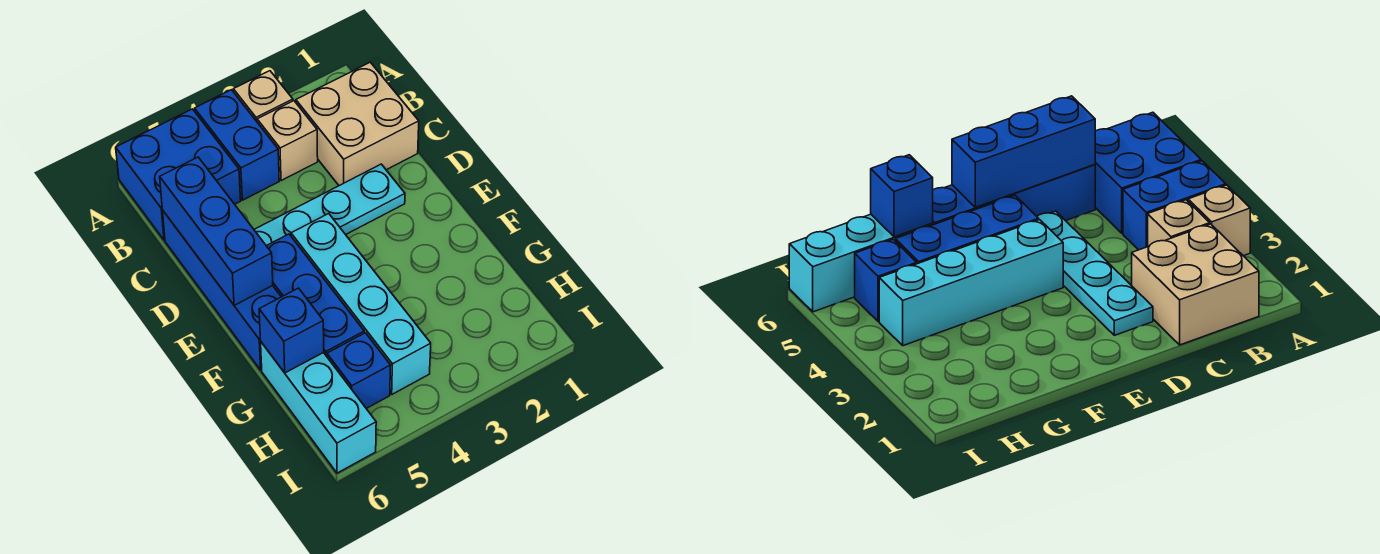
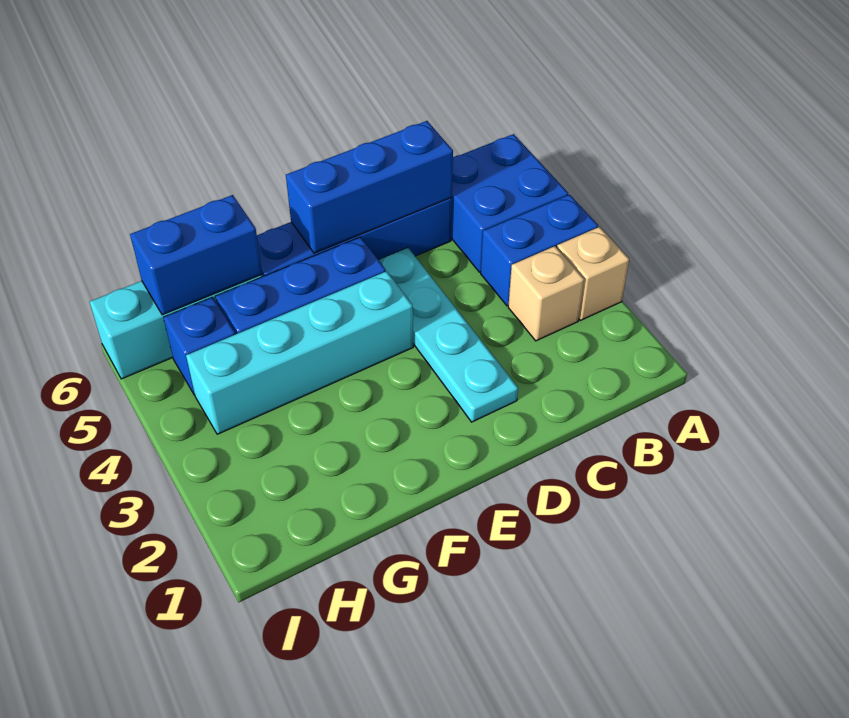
tan 2x2 brick [296,62,419,186] -> none
blue 1x1 brick [259,288,324,373] -> blue 1x2 brick [130,195,262,315]

